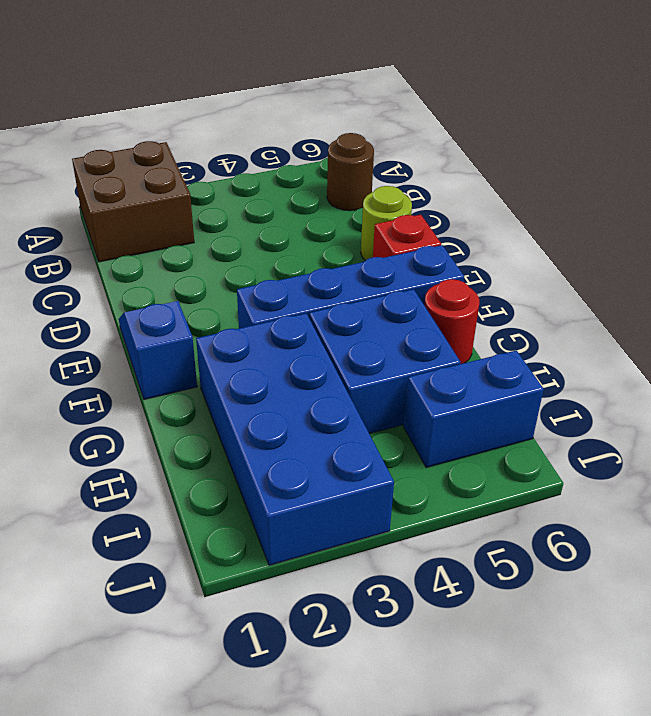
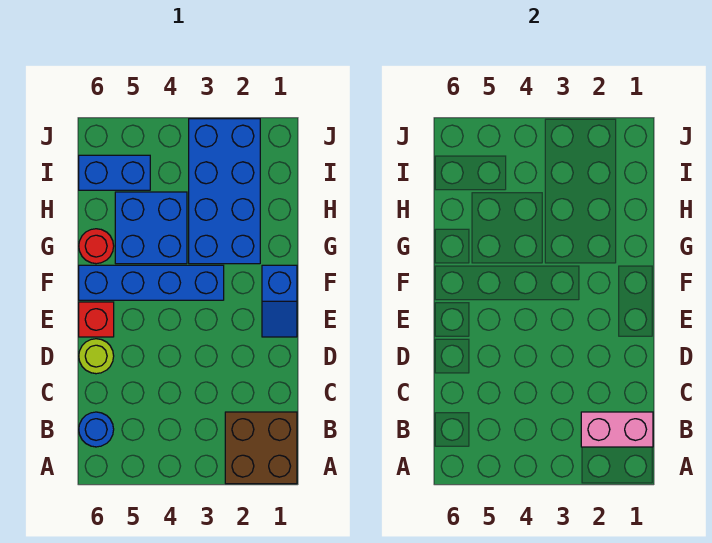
none -> pink 1x2 brick [581,412,653,447]
brown 1x1 round brick [327,133,374,211] -> blue 1x1 round brick [79,412,114,447]

